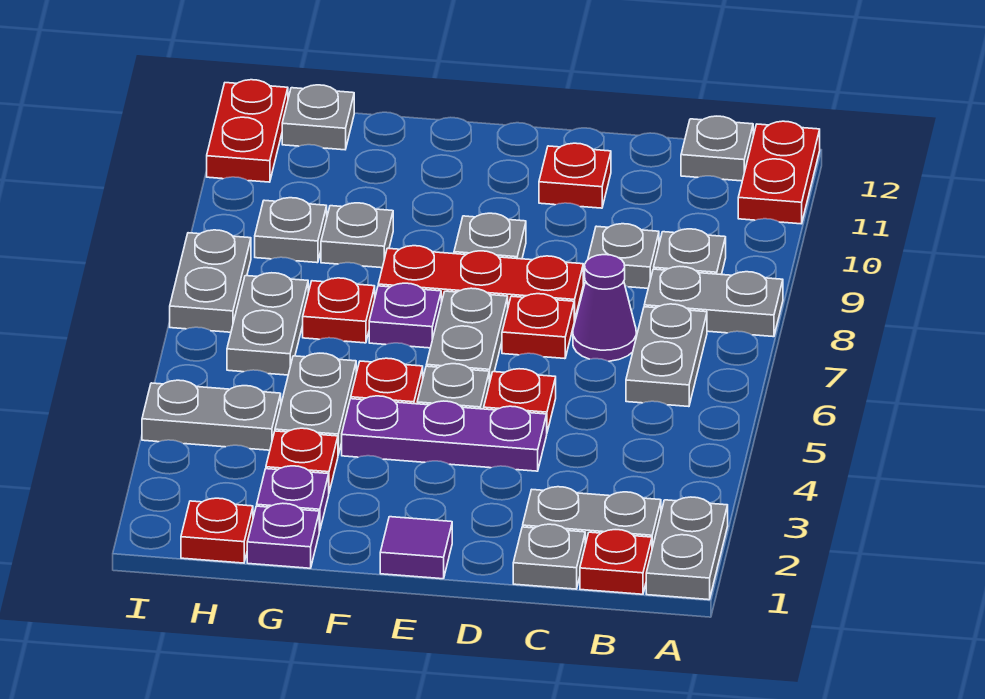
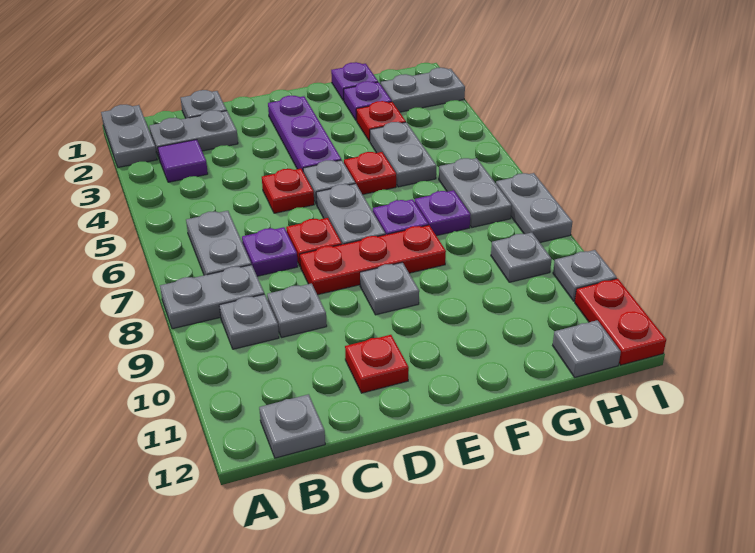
red 1x2 plate [738,121,820,224] -> none
red 1x1 plate [580,530,652,594] -> none
purple 1x1 cone [573,255,636,361] -> purple 1x1 plate [242,227,298,276]
purple 1x3 plate [342,396,547,471] -> purple 1x3 plate turned to [268,96,341,170]
purple 1x1 tile [380,517,452,579] -> purple 1x1 tile moved to [158,140,208,182]
red 1x1 plate [303,278,375,343] -> purple 1x1 plate [415,190,471,236]
grey 1x1 plate [321,203,393,268] -> grey 1x1 plate moved to [553,250,617,301]
red 1x1 plate [181,498,253,563] -> none
grey 1x2 plate [142,380,281,450] -> grey 1x2 plate moved to [381,68,465,112]

